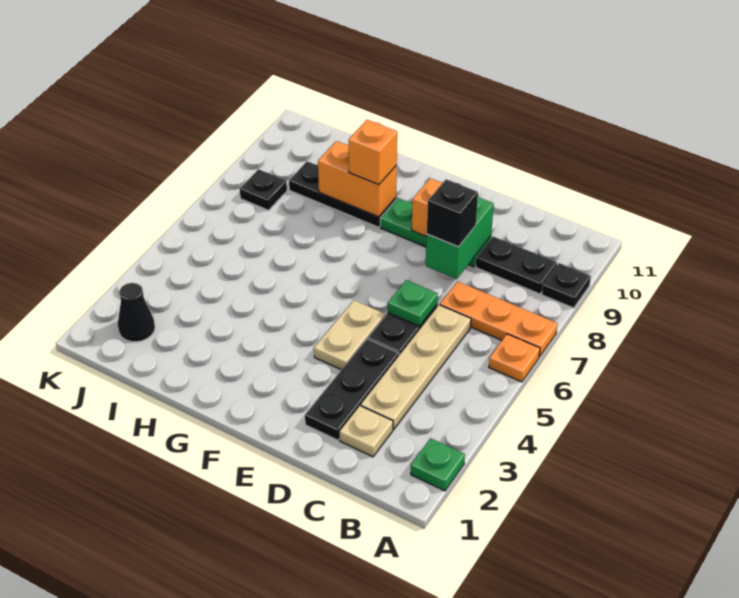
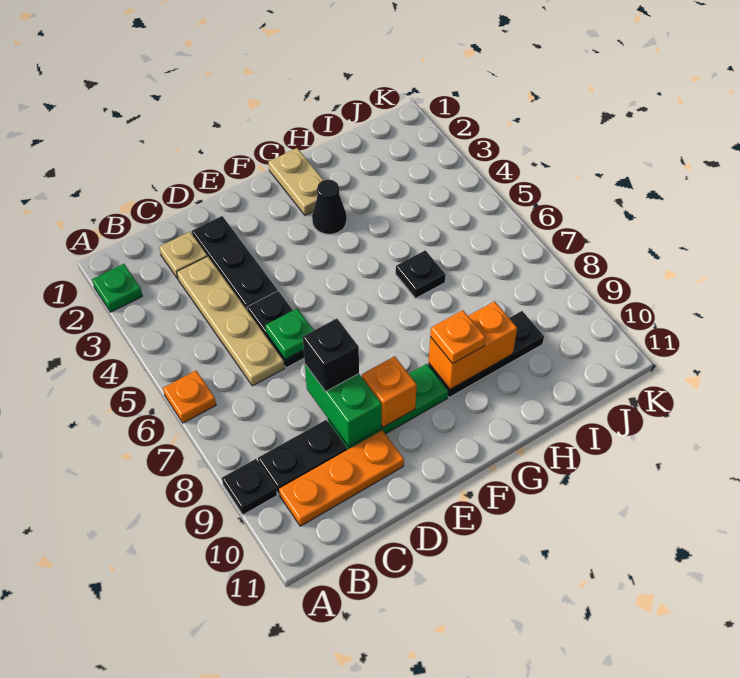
orange 1x3 plate [440,281,557,357] -> orange 1x3 plate moved to [279,430,404,526]
tan 1x2 plate [314,300,385,370] -> tan 1x2 plate moved to [268,148,324,215]
orange 1x1 brick [349,120,397,185] -> orange 1x1 plate [430,310,486,364]
black 1x1 cone [118,283,155,342] -> black 1x1 cone moved to [312,180,347,234]
black 1x1 plate [240,169,287,210] -> black 1x1 plate moved to [396,250,446,298]

